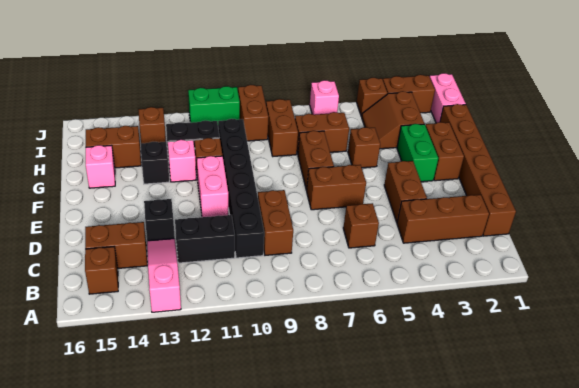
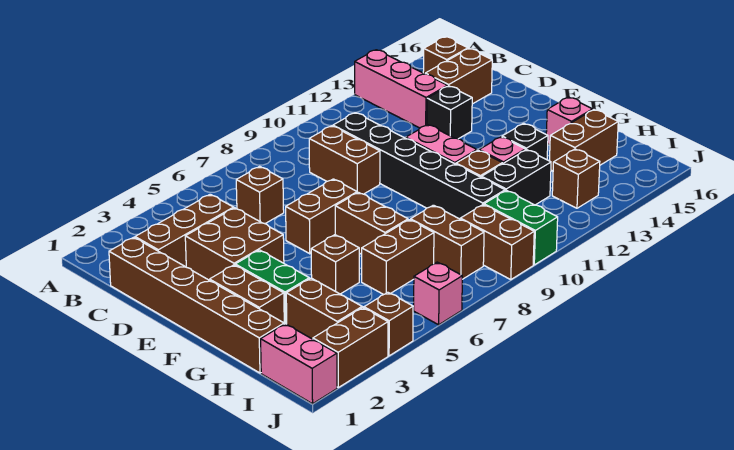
pink 1x3 slope [147,239,181,312] -> pink 1x3 brick [355,50,448,128]
black 1x2 brick [175,215,235,263] -> none
brown 1x2 brick [384,161,427,222] -> brown 2x2 brick [185,208,284,280]
green 1x2 brick [188,86,240,123] -> green 1x2 brick turned to [484,190,558,265]

